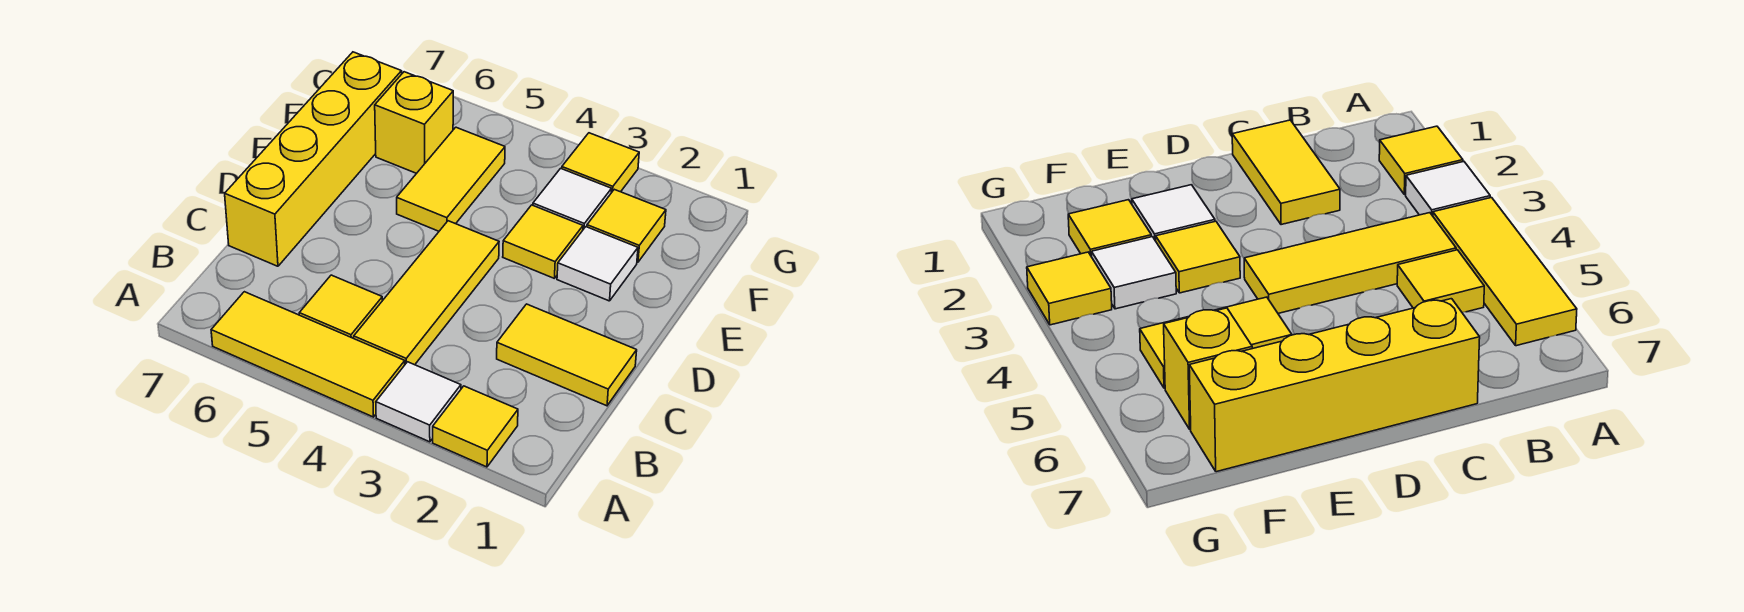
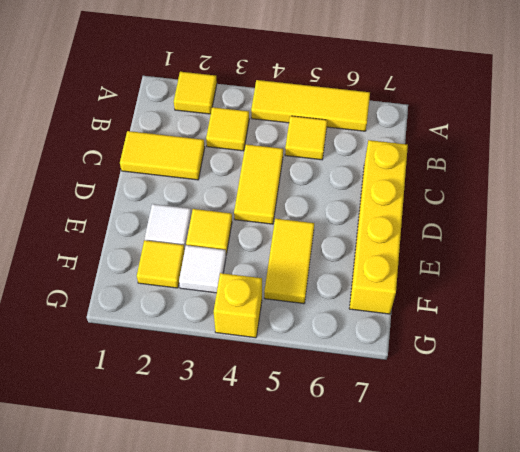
white 1x1 tile [376,362,461,442] -> none
yellow 1x3 tile [354,221,499,365] -> yellow 1x2 tile [234,144,283,224]
yellow 1x1 brick [375,72,453,174] -> yellow 1x1 brick moved to [214,273,262,338]
yellow 1x1 tile [562,133,639,193] -> yellow 1x1 tile moved to [206,107,249,151]

